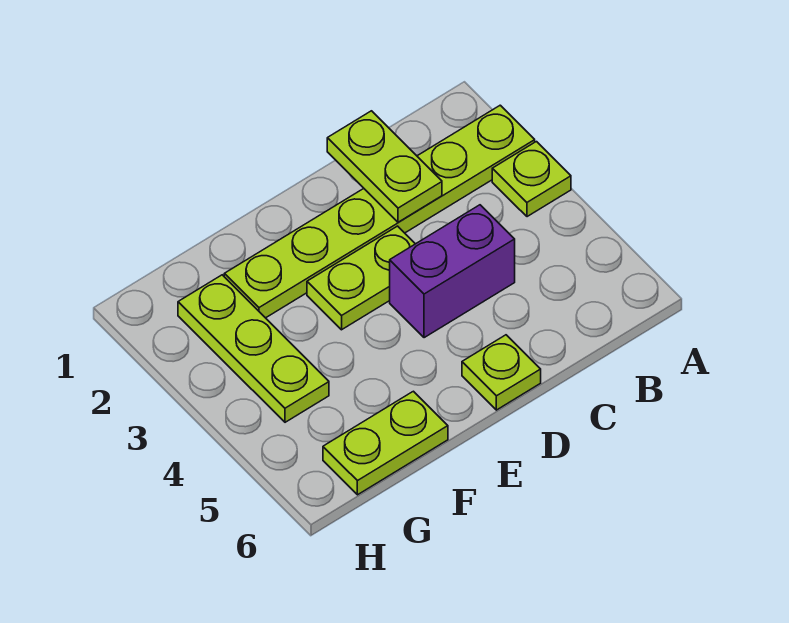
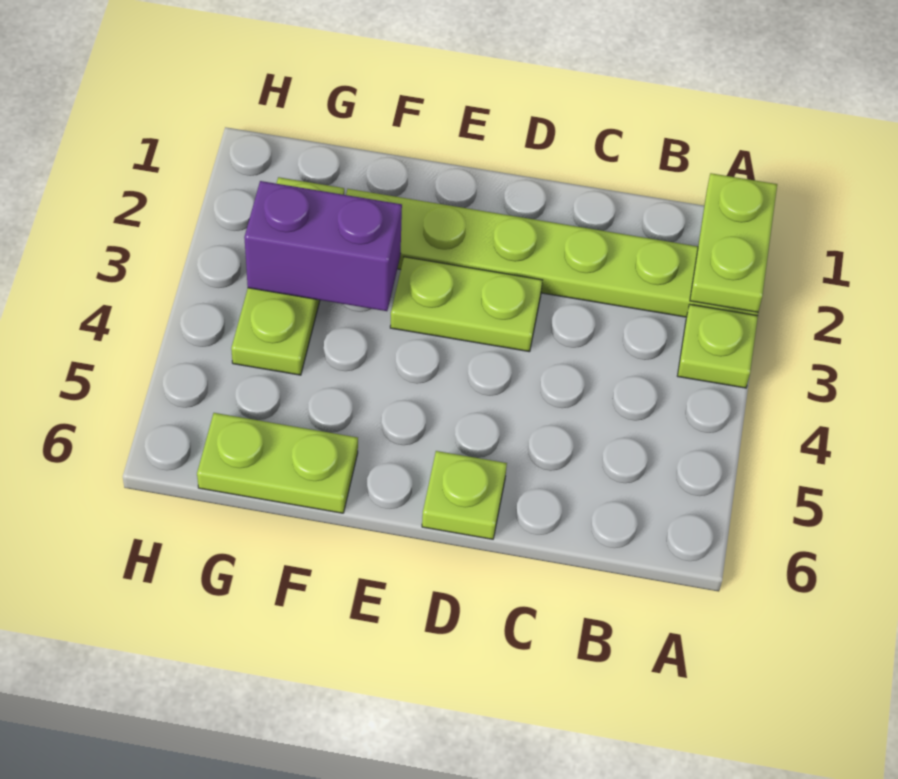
lime 1x2 plate [327,111,442,222] -> lime 1x2 plate moved to [690,173,777,312]
purple 1x2 brick [390,205,515,338] -> purple 1x2 brick moved to [244,181,402,311]

